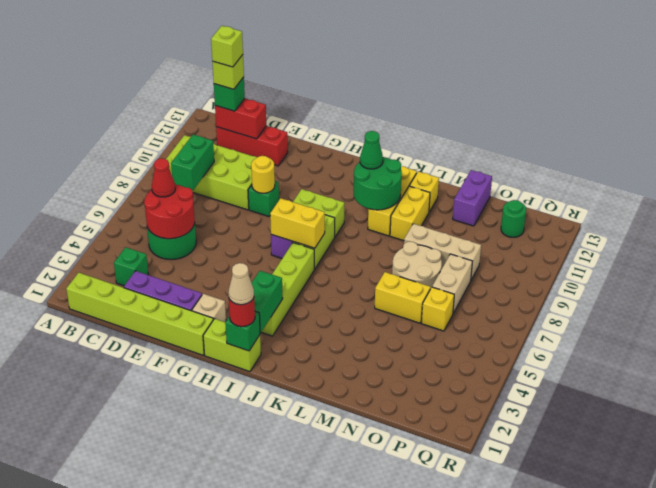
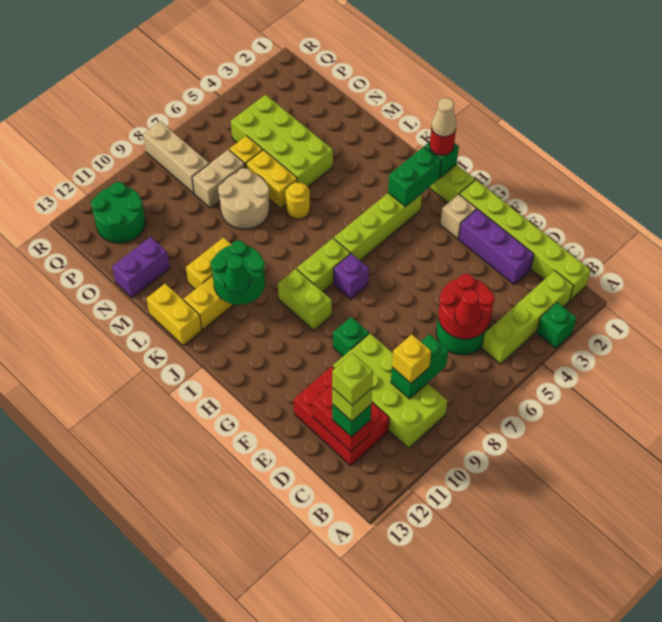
none -> lime 1x4 brick [482,270,573,364]
green 1x1 brick [114,247,149,286] -> green 1x1 brick moved to [537,302,576,348]
red 1x3 brick [216,126,288,166] -> red 2x3 brick [294,366,389,466]
yellow 1x1 round brick [251,156,275,193] -> yellow 1x1 round brick moved to [286,183,310,219]
yellow 1x2 brick [270,198,325,248] -> yellow 1x2 brick moved to [146,284,202,345]
yellow 1x1 brick [409,171,439,212] -> yellow 1x1 brick moved to [392,334,431,383]
none -> lime 2x4 brick [231,95,333,187]
tan 1x3 brick [404,224,481,280] -> tan 1x3 brick moved to [143,121,209,193]
green 1x1 round brick [501,200,526,237] -> green 2x2 round brick [91,182,145,243]

